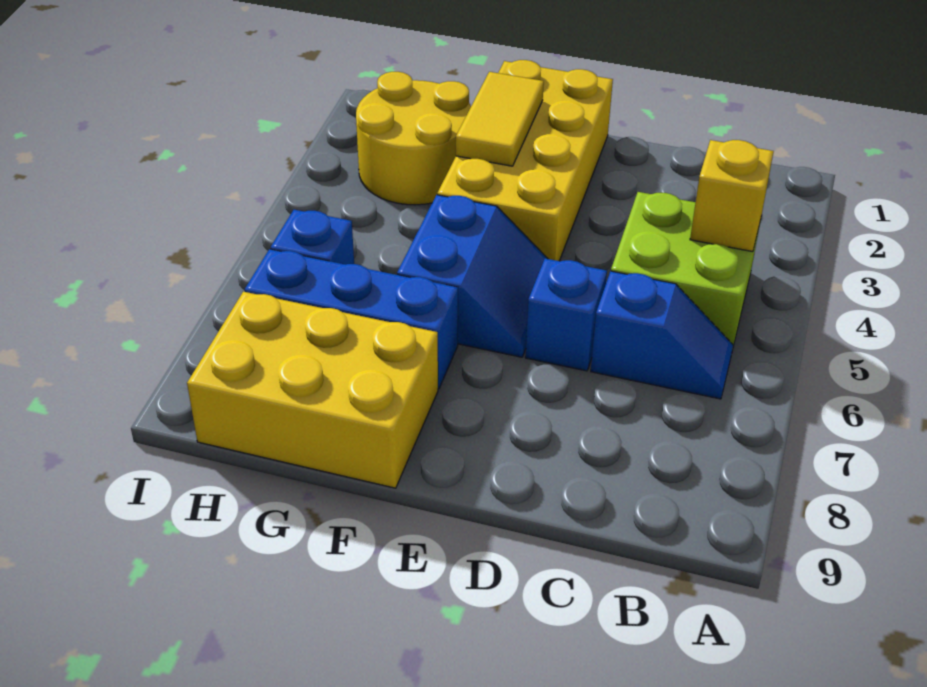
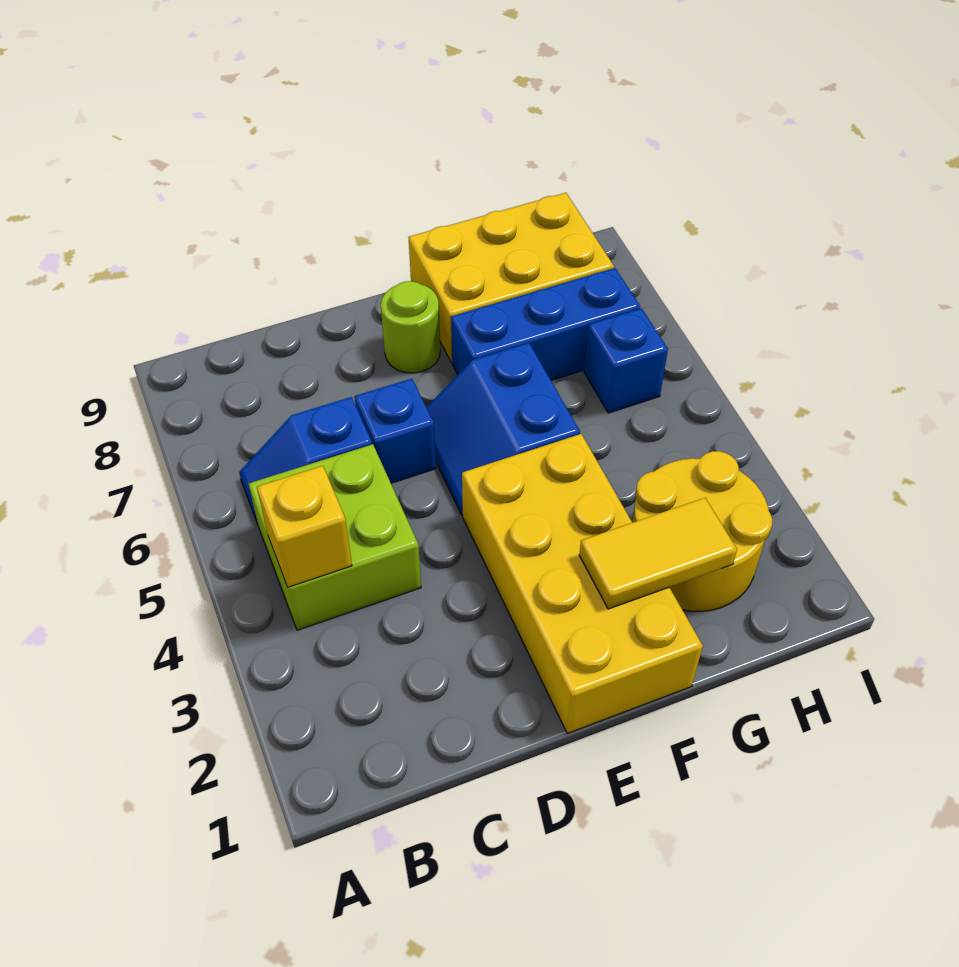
none -> lime 1x1 round brick [381,281,440,373]
yellow 1x2 tile [456,72,544,166] -> yellow 1x2 tile turned to [579,498,737,609]

